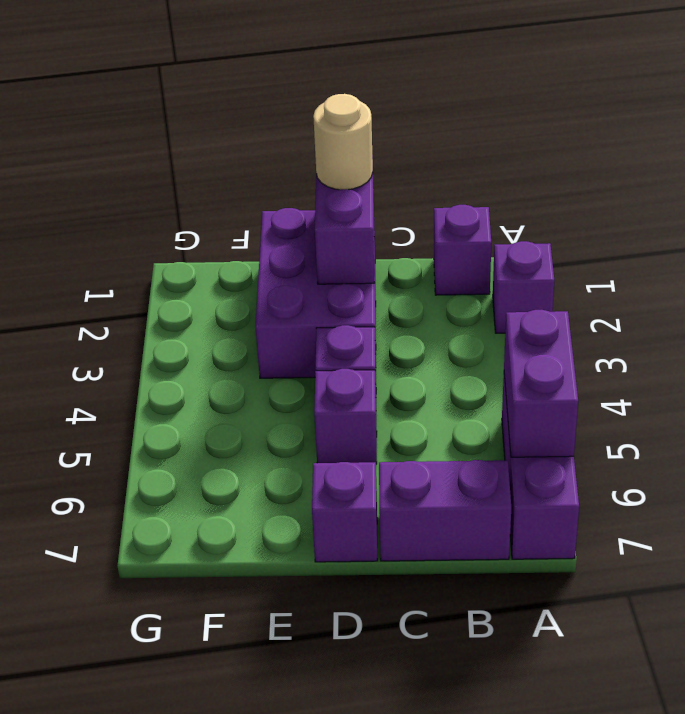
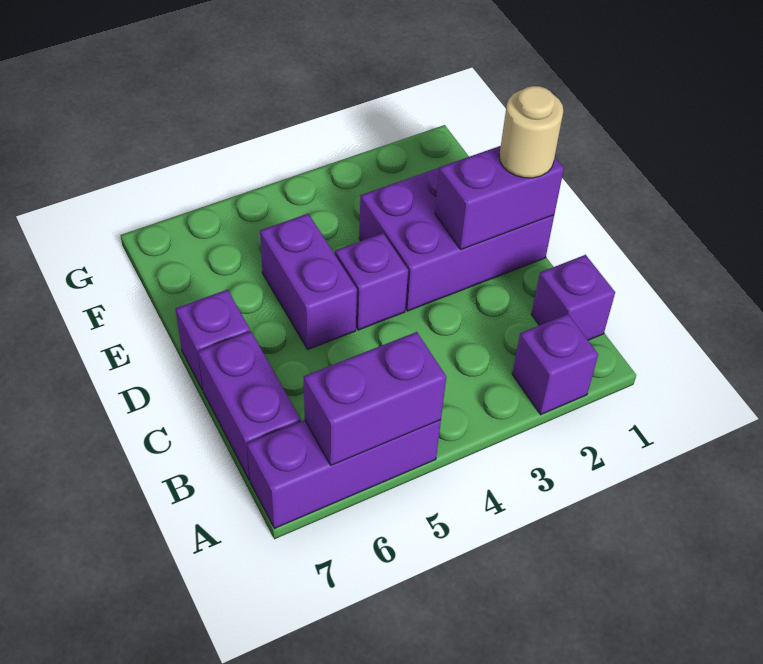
purple 1x1 brick [314,369,377,464] -> purple 1x2 brick [260,214,357,349]

